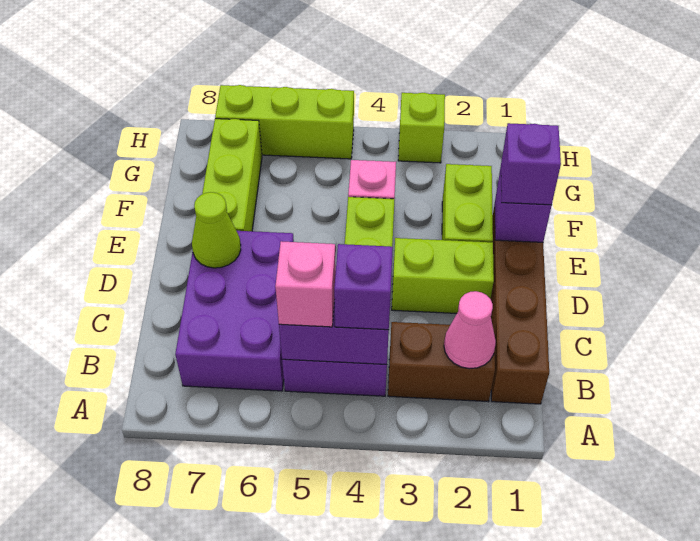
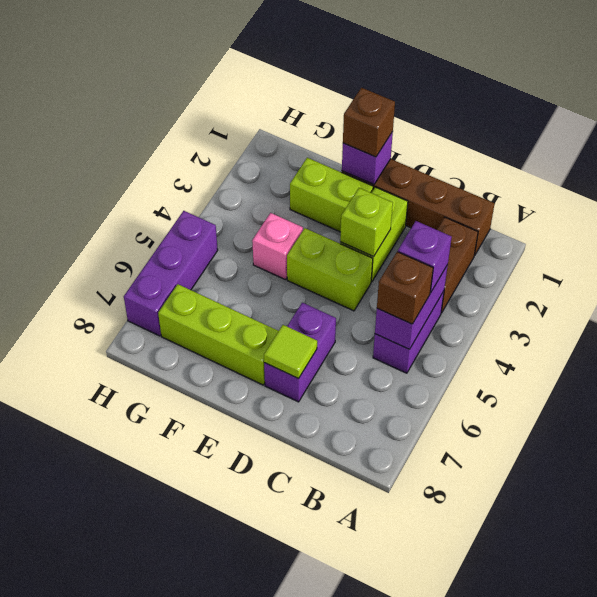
pink 1x1 cone [444,291,496,369] -> none
pink 1x1 brick [275,241,336,327] -> brown 1x1 brick [377,252,433,324]
purple 2x3 brick [175,231,294,391] -> purple 1x2 brick [264,303,336,402]
lime 1x1 cone [192,192,241,268] -> lime 1x1 tile [264,325,317,379]
purple 1x1 brick [501,123,561,205] -> brown 1x1 brick [343,88,395,157]
lime 1x1 brick [398,93,445,163] -> lime 1x1 brick moved to [340,188,393,257]
lime 1x3 brick [215,85,354,159] -> purple 1x3 brick [124,211,218,336]

